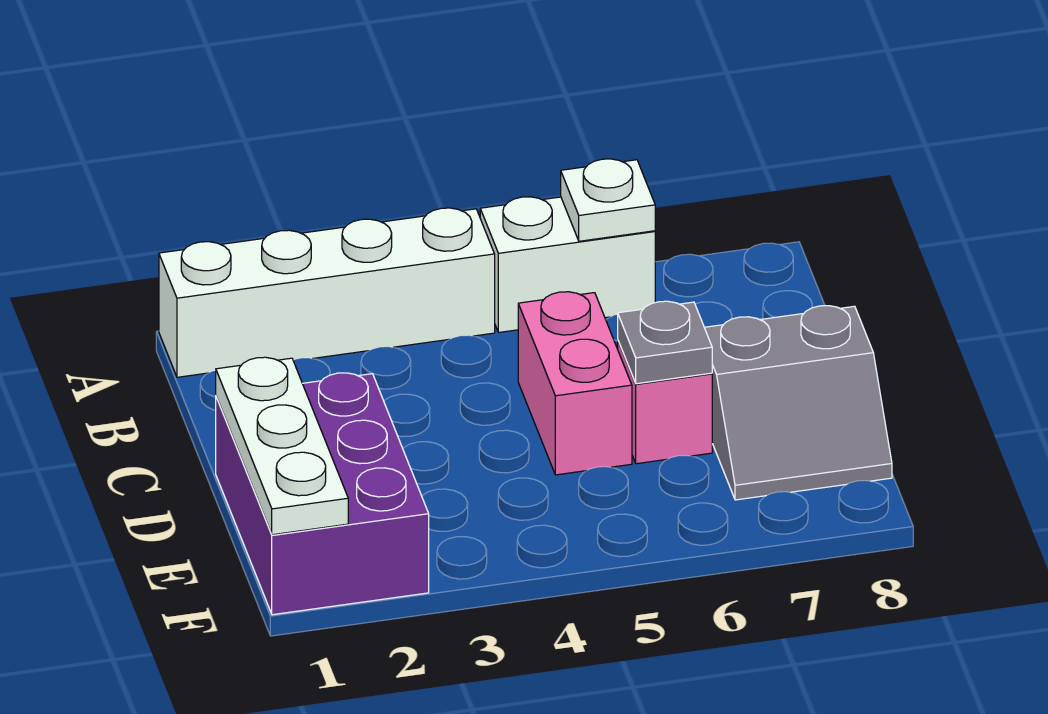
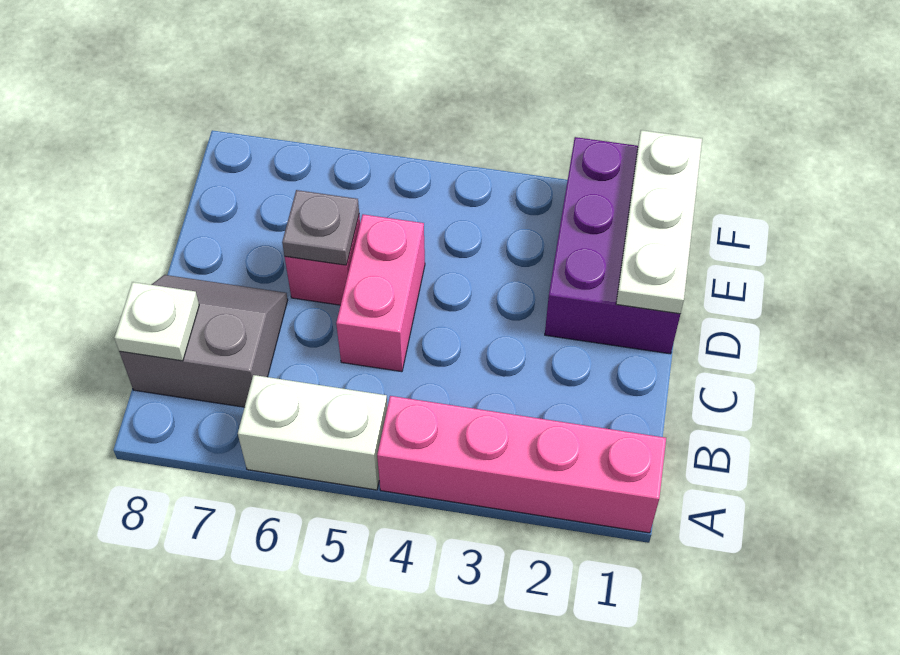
white 1x4 brick [159,208,495,377] -> pink 1x4 brick [377,396,666,533]
white 1x1 plate [561,159,655,241] -> white 1x1 plate moved to [114,282,199,361]
grey 2x2 slope [704,306,892,500] -> grey 2x2 slope moved to [120,275,288,407]

